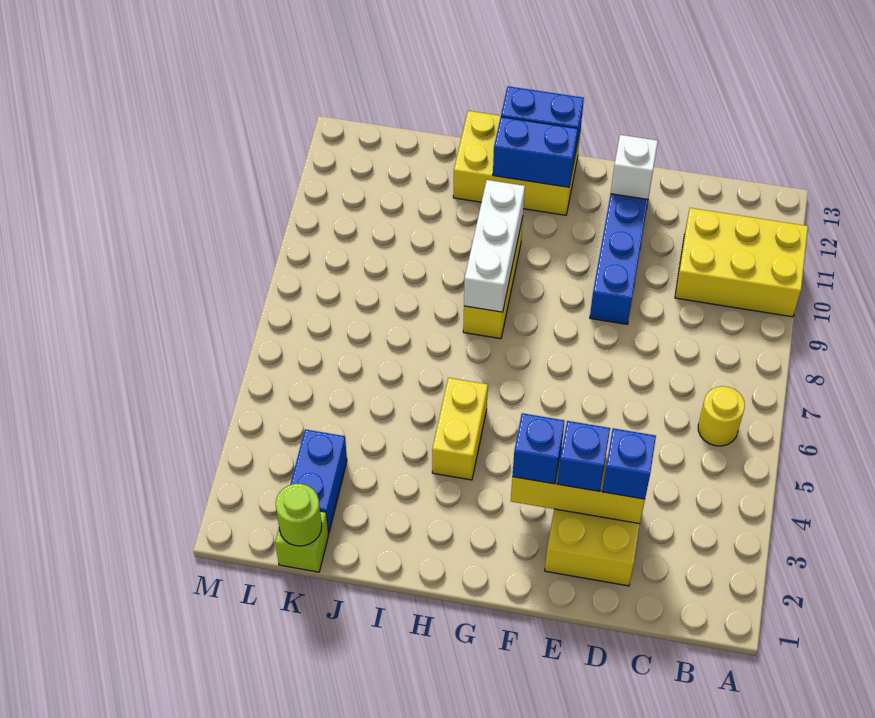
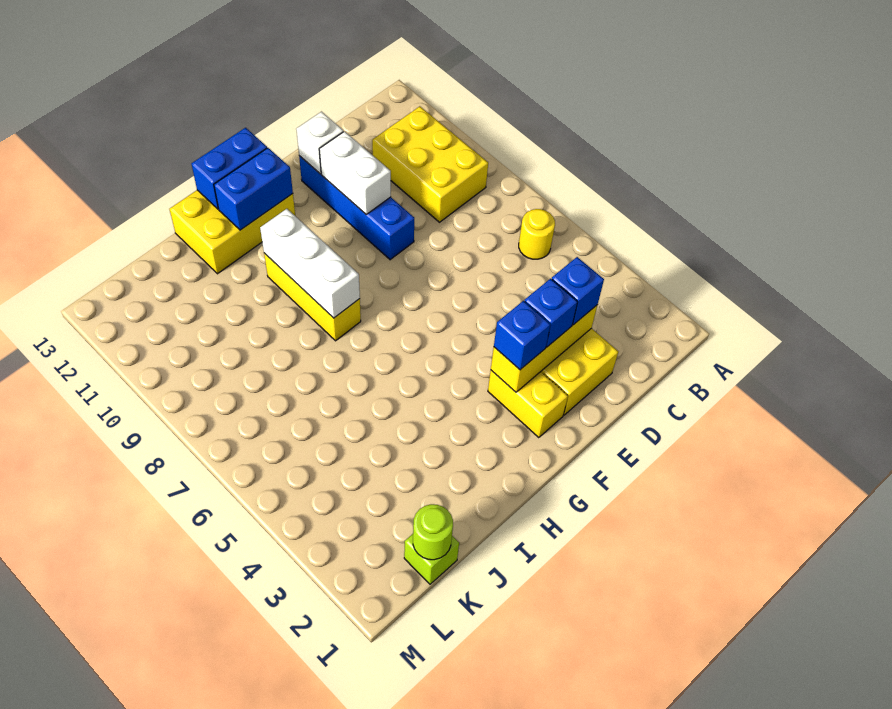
yellow 2x3 brick [675,208,808,317] -> yellow 2x3 brick turned to [372,106,488,222]
none -> white 1x2 brick [319,131,391,215]
yellow 1x2 brick [432,378,488,480] -> yellow 1x2 brick moved to [488,370,568,438]
blue 1x2 brick [290,429,347,533] -> none

